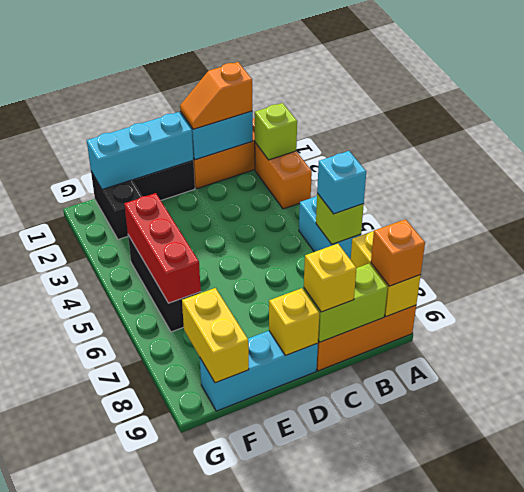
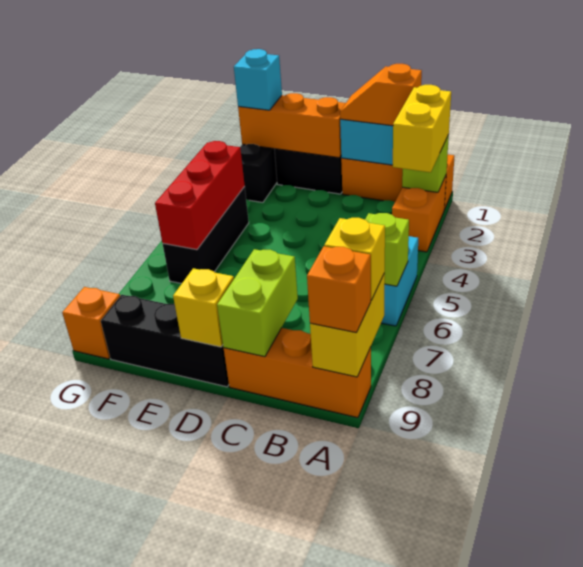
cyan 1x1 brick [317,151,366,214] -> cyan 1x1 brick moved to [234,49,282,110]
lime 1x2 brick [304,264,388,342] -> lime 1x2 brick turned to [217,249,298,357]
yellow 1x1 brick [304,244,357,312] -> yellow 1x1 brick moved to [324,218,385,300]
cyan 1x3 brick [87,112,193,189] -> orange 1x3 brick [238,93,346,158]
cyan 1x3 brick [200,331,318,411] -> black 1x3 brick [101,295,229,387]
yellow 1x2 brick [182,288,249,383] -> yellow 1x2 brick moved to [393,85,451,172]
none -> orange 1x1 brick [62,287,120,359]

